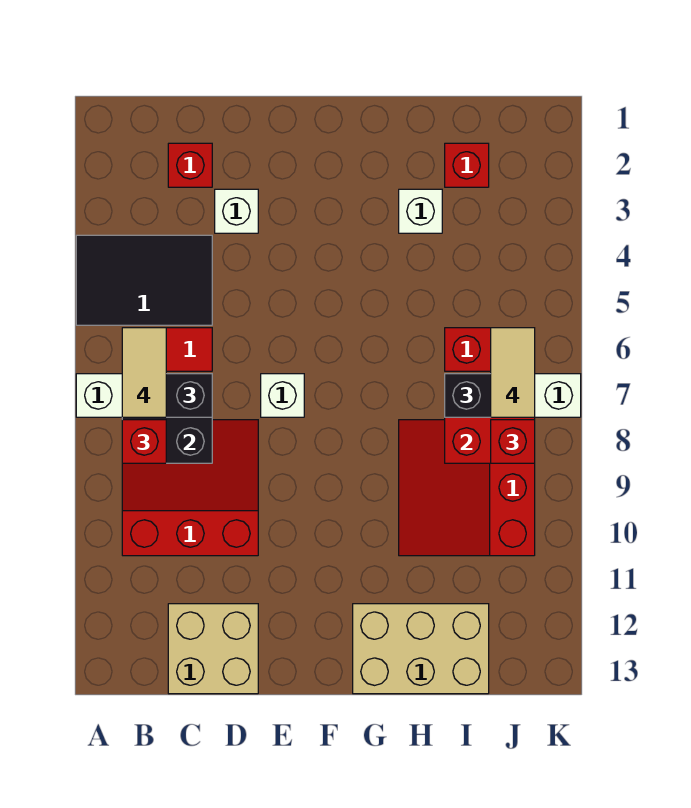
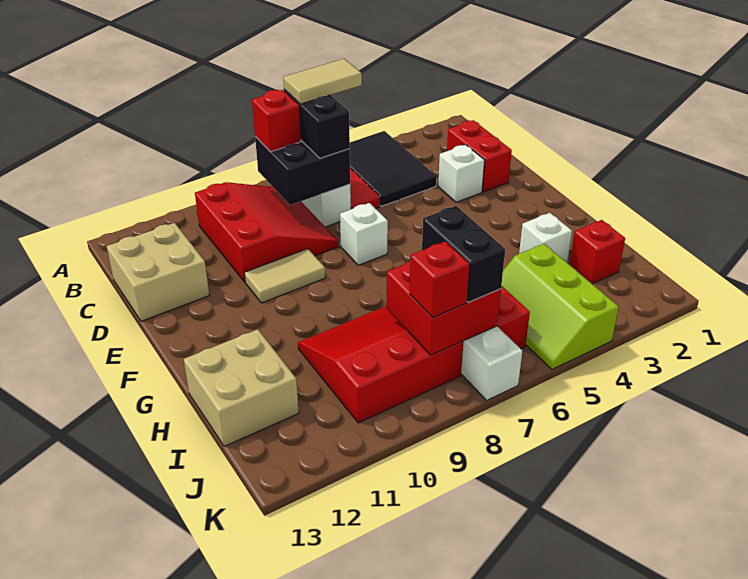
red 1x1 brick [168,143,212,187] -> red 1x2 brick [447,120,512,192]
tan 2x3 brick [353,604,489,694] -> tan 2x2 brick [184,329,299,446]
none -> lime 2x3 slope [501,244,619,369]
tan 1x2 tile [491,328,535,417] -> tan 1x2 tile moved to [244,249,325,303]

